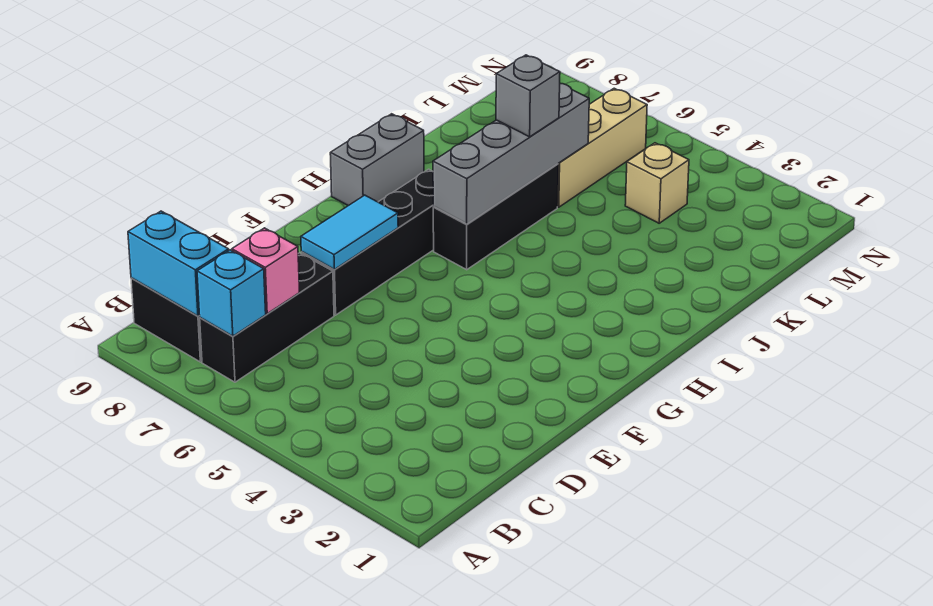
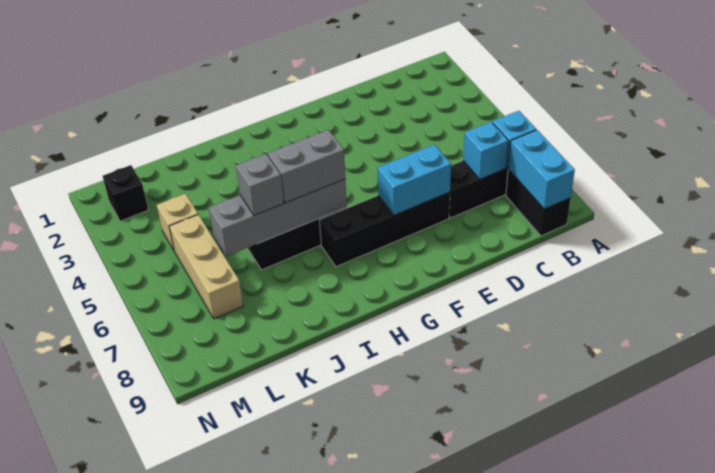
pink 1x1 brick [232,228,300,314] -> cyan 1x1 brick [463,122,508,179]
cyan 1x2 tile [301,195,398,269] -> cyan 1x2 brick [378,145,451,215]
grey 1x2 brick [330,114,424,206] -> grey 1x2 brick moved to [268,130,345,203]
tan 1x3 brick [557,88,647,207] -> tan 1x3 brick turned to [169,215,243,319]
none -> black 1x1 brick [103,165,148,221]

